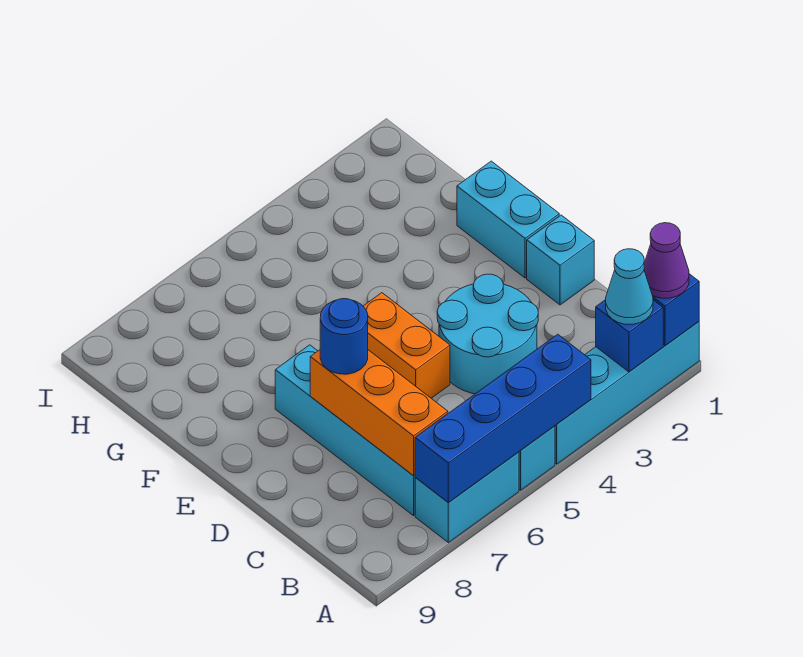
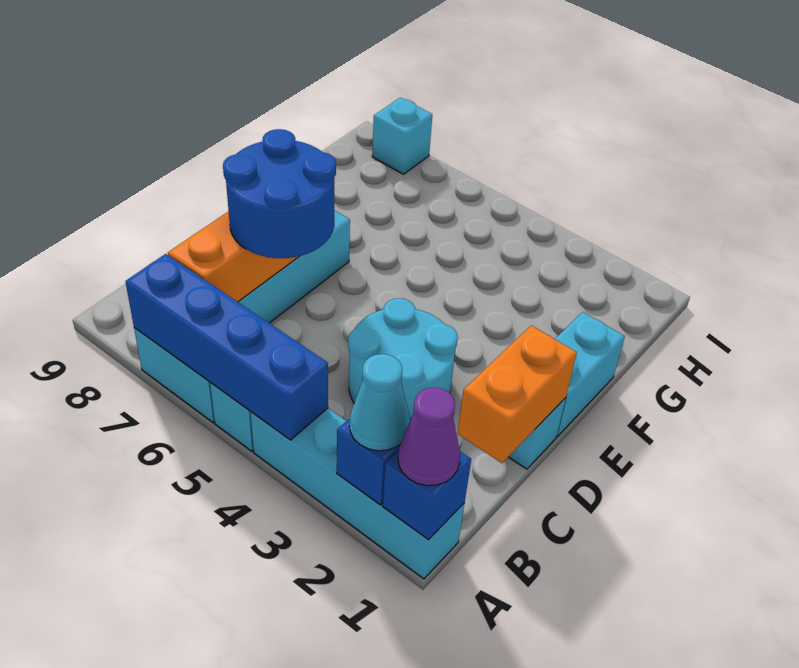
orange 1x2 brick [363,293,450,398] -> orange 1x2 brick moved to [458,325,577,463]
blue 1x1 round brick [320,299,368,374] -> blue 2x2 round brick [223,129,336,258]
none -> cyan 1x1 brick [372,98,432,174]

